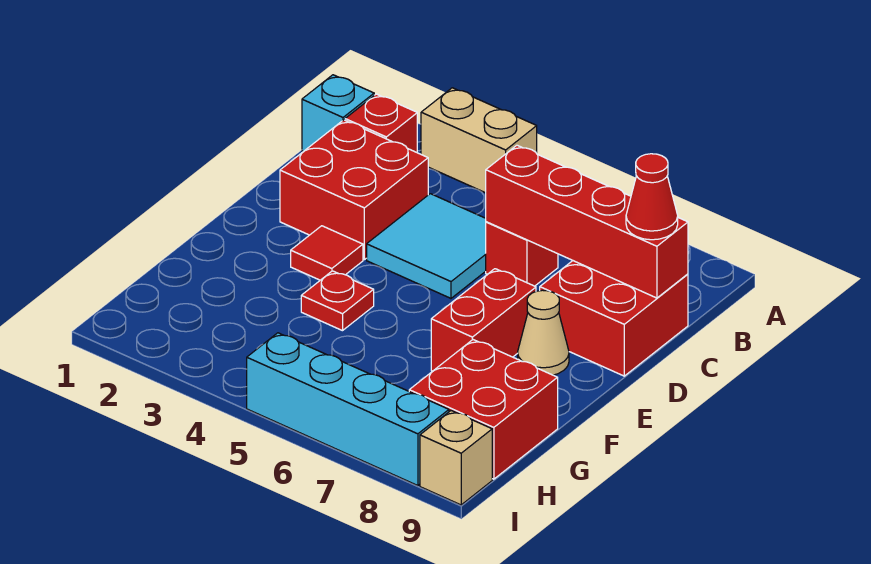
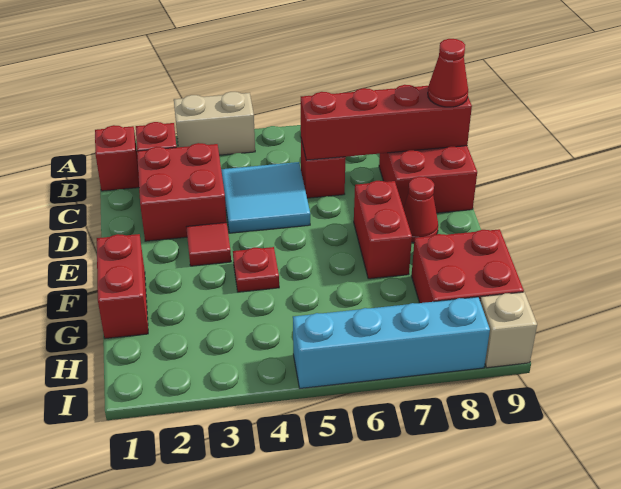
cyan 1x1 brick [302,75,374,152] -> red 1x1 brick [95,125,139,191]
tan 1x1 cone [518,290,569,375] -> red 1x1 cone [403,177,438,243]
none -> red 1x2 brick [97,234,148,339]

